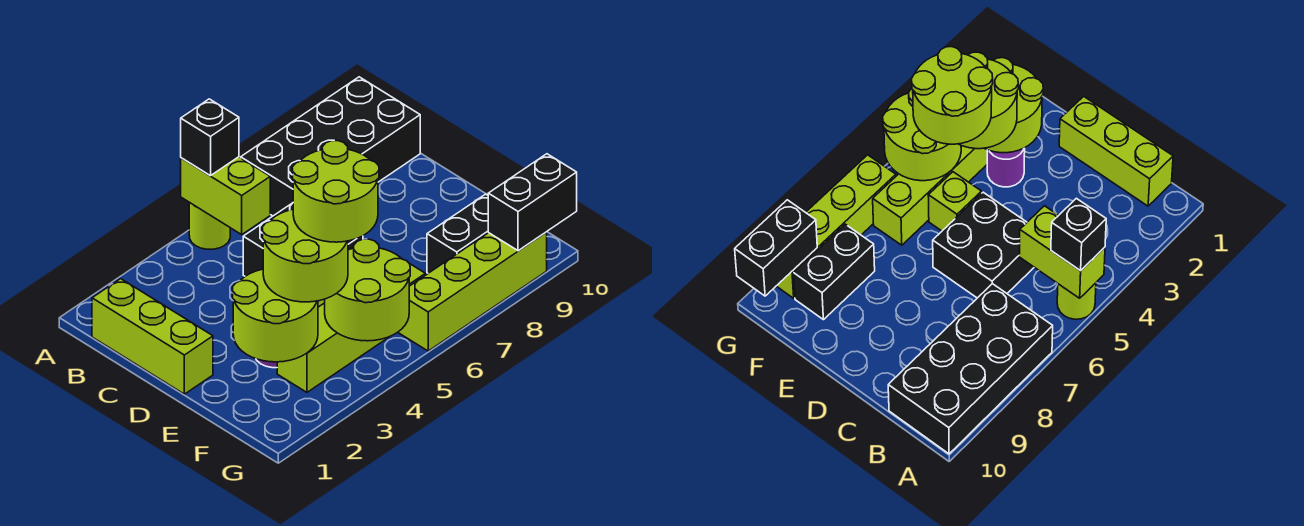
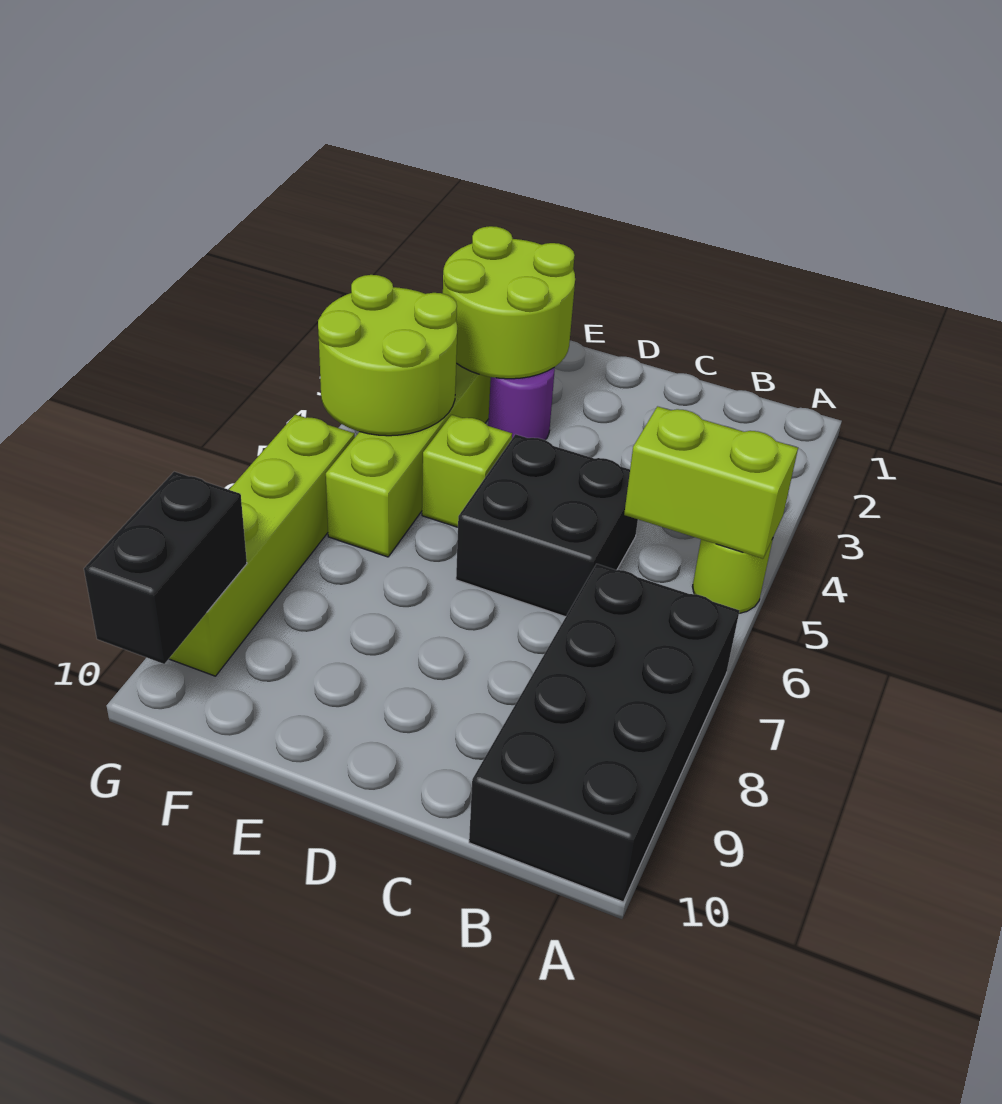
black 1x1 brick [181,99,239,176] -> none
lime 1x3 brick [92,279,213,394] -> none
lime 2x2 round brick [262,210,348,302] -> none
lime 2x2 round brick [292,141,379,242] -> none
black 1x2 brick [427,194,489,273] -> none

